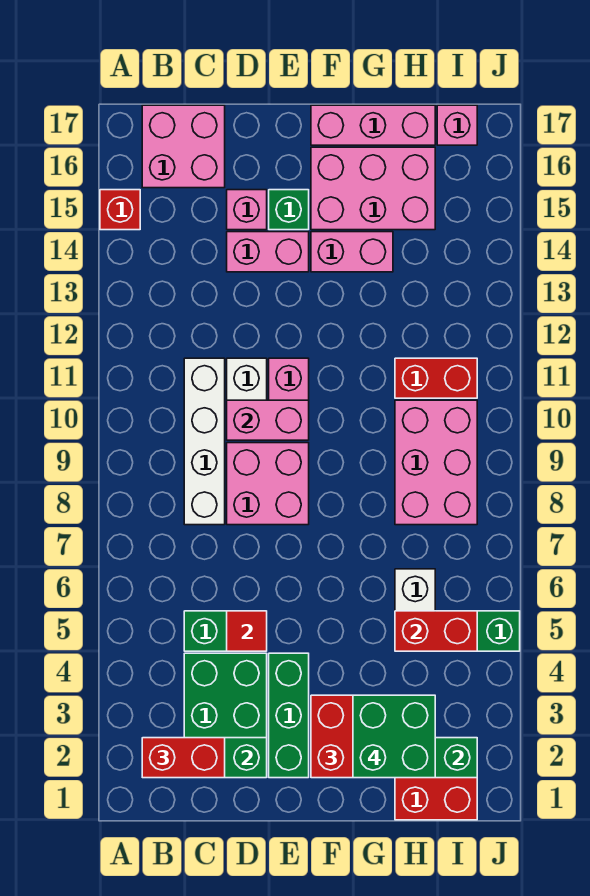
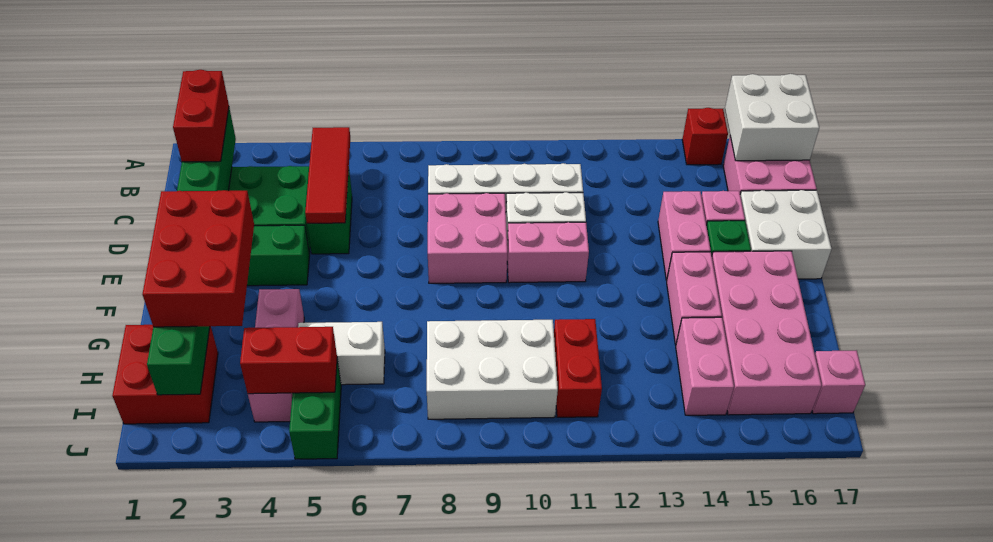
none -> white 2x2 brick [725,74,819,161]
red 1x1 tile [227,611,267,651] -> red 1x3 tile [305,127,350,223]
pink 1x2 brick [227,400,309,440] -> pink 1x2 brick moved to [676,317,734,415]
none -> white 2x2 brick [740,190,832,279]
pink 2x3 brick [311,147,435,230] -> pink 2x4 brick [712,251,822,415]
pink 1x3 brick [311,105,435,145] -> pink 1x3 brick moved to [248,289,304,422]
green 2x2 brick [353,695,435,778] -> none
red 1x2 brick [395,611,477,651] -> red 1x2 brick turned to [240,327,337,394]
pink 2x3 brick [395,400,477,525] -> white 2x3 brick [427,320,558,419]

